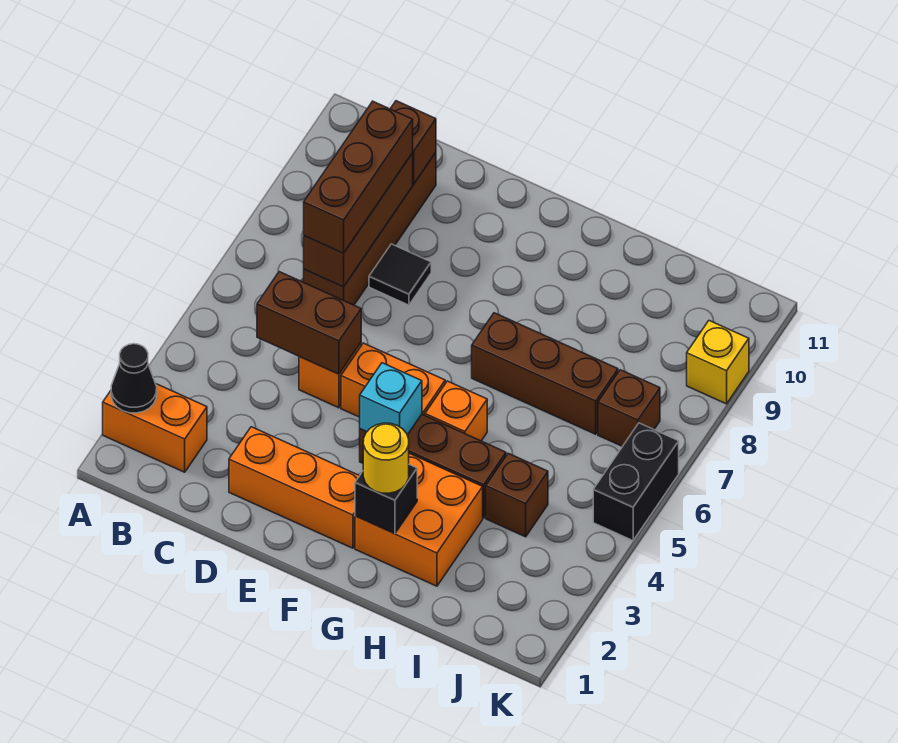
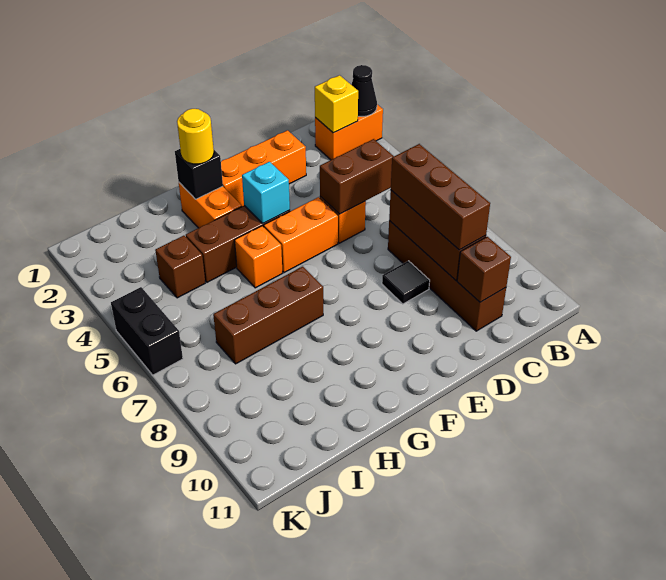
orange 2x2 brick [355,453,483,586] -> orange 1x2 brick [179,183,242,228]
brown 1x1 brick [598,370,660,446] -> none
yellow 1x1 brick [687,321,749,404] -> yellow 1x1 brick moved to [315,75,358,133]

